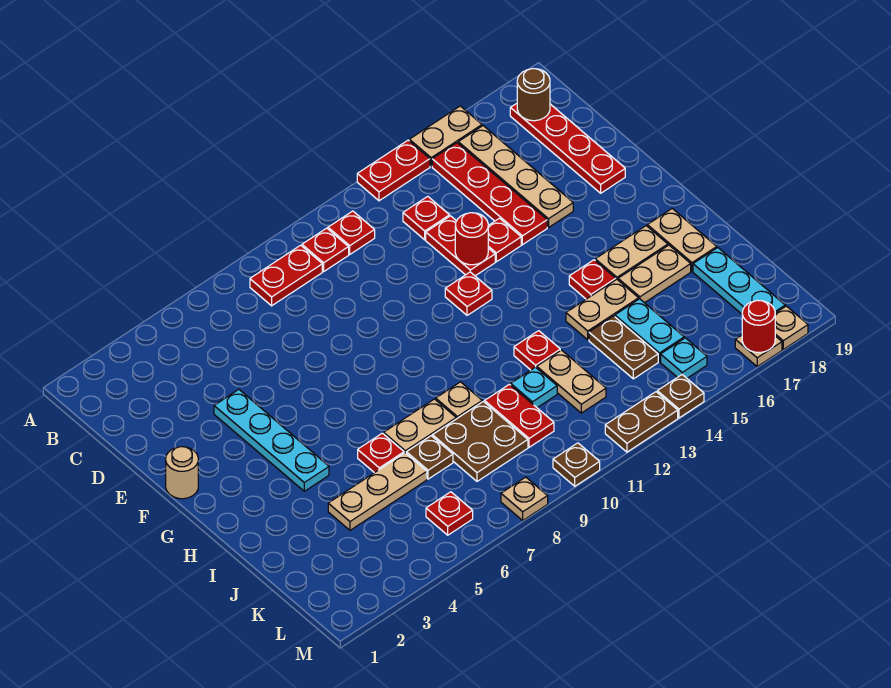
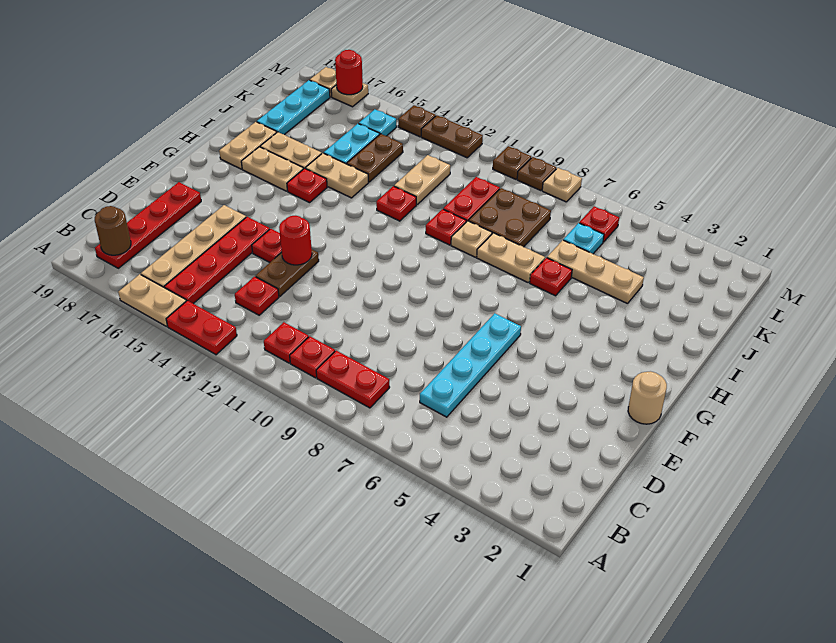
red 1x2 plate [426,216,495,276] -> brown 1x2 plate [256,250,319,296]
cyan 1x4 plate [214,390,329,491] -> cyan 1x4 plate moved to [420,313,521,417]
red 1x1 plate [445,272,492,315] -> red 1x1 plate moved to [426,209,466,245]
brown 1x1 plate [406,436,453,479] -> brown 1x1 plate moved to [517,157,556,191]
cyan 1x1 plate [511,367,557,408] -> cyan 1x1 plate moved to [563,223,604,254]

